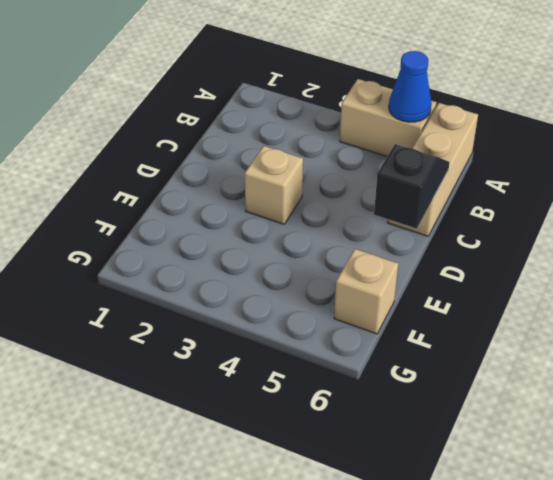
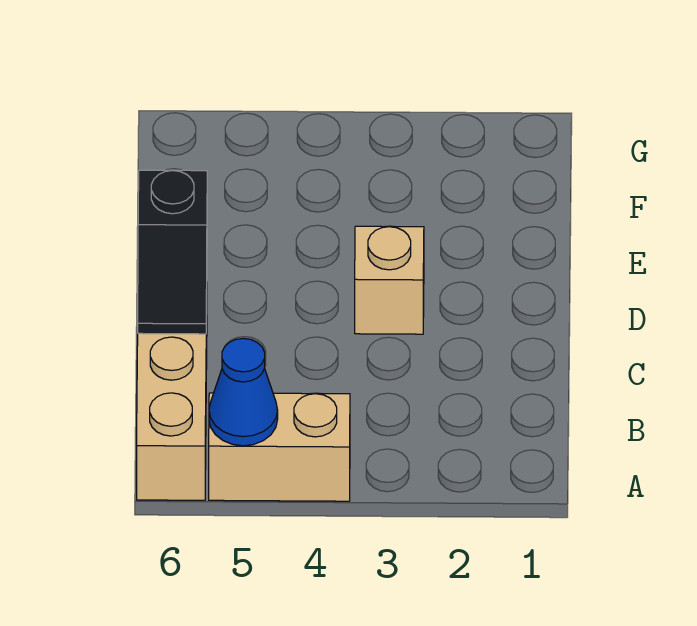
tan 1x1 brick [334,249,398,334] -> none

